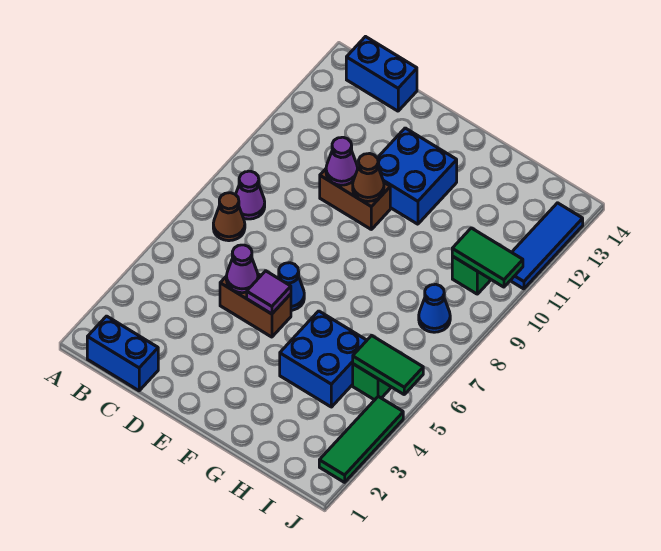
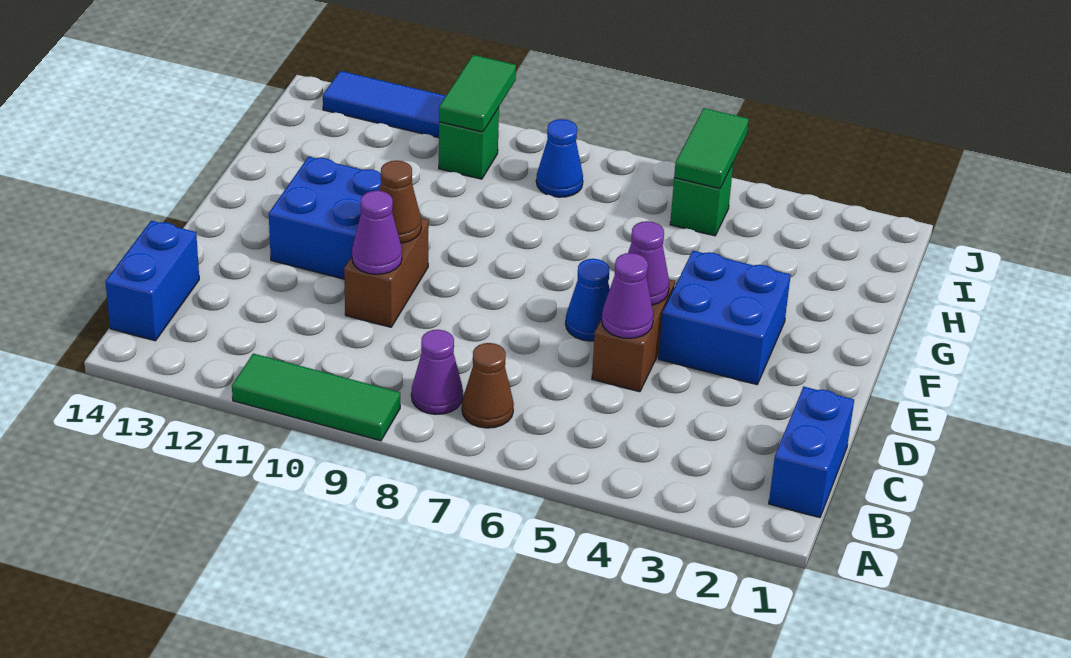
purple 1x1 tile [247,271,291,314] -> purple 1x1 cone [628,221,669,305]
blue 2x2 brick [280,311,367,407] -> blue 2x2 brick moved to [659,251,791,385]
green 1x3 tile [319,396,403,482] -> green 1x3 tile moved to [232,354,400,441]

